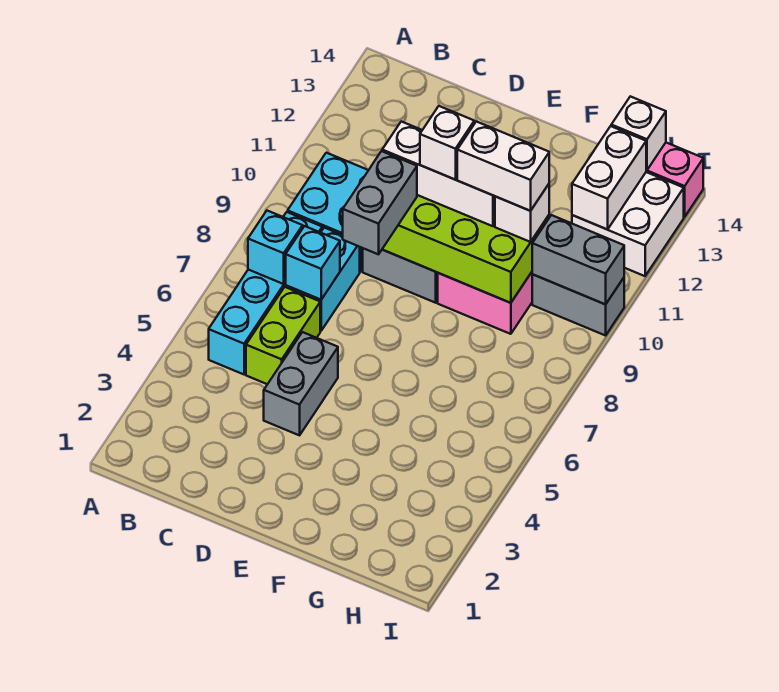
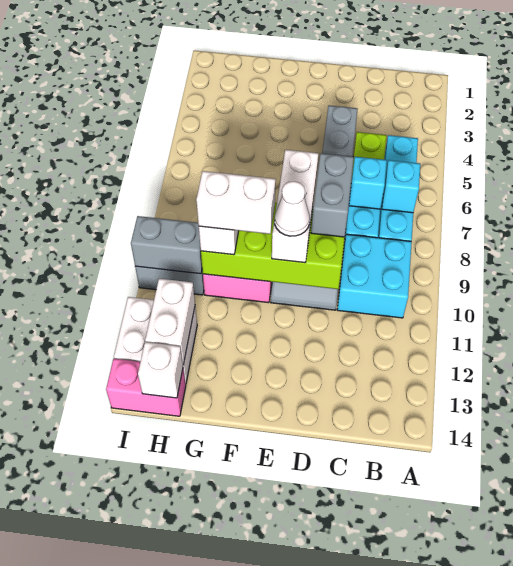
white 1x3 brick [382,122,495,226] -> white 1x3 brick turned to [272,150,319,263]
white 1x1 brick [420,106,474,180] -> white 1x1 cone [274,181,310,236]

